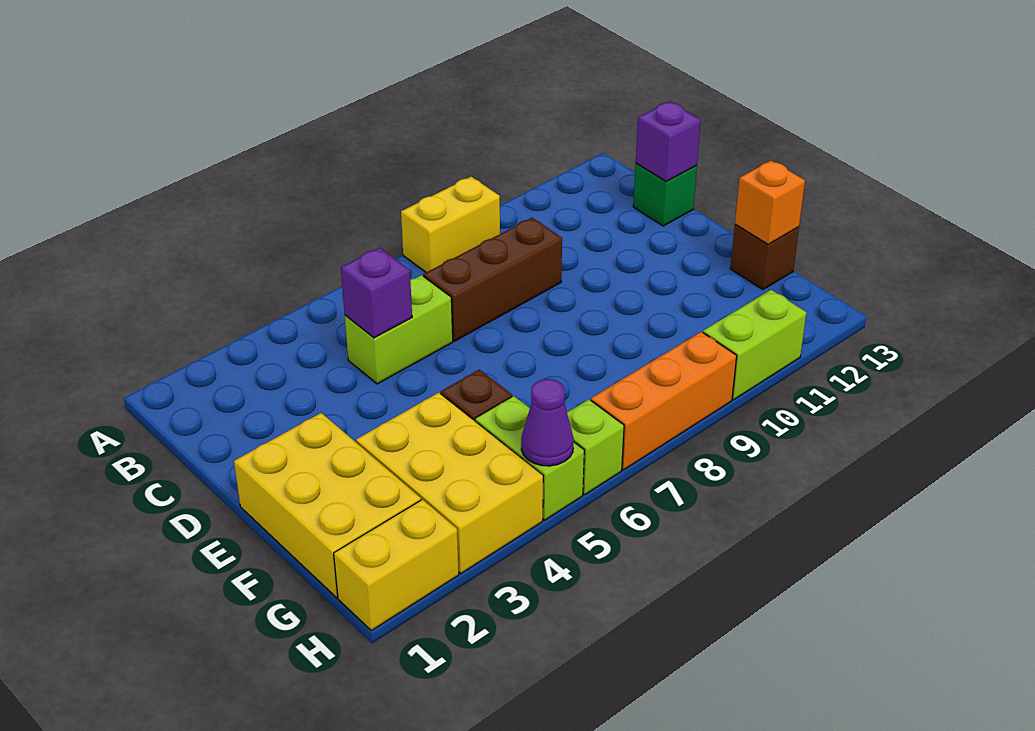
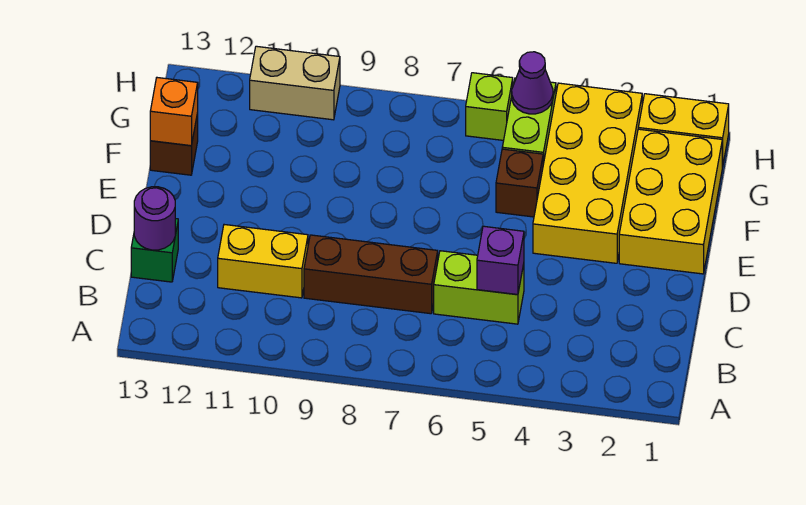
yellow 1x2 brick [401,177,500,272] -> yellow 1x2 brick moved to [218,225,308,298]
purple 1x1 brick [636,102,701,182] -> purple 1x1 round brick [134,187,175,250]
yellow 2x3 brick [356,392,543,574] -> yellow 2x4 brick [533,83,642,263]
orange 1x3 brick [591,332,737,470] -> none
lime 1x2 brick [703,290,806,400] -> tan 1x2 brick [250,46,340,120]

